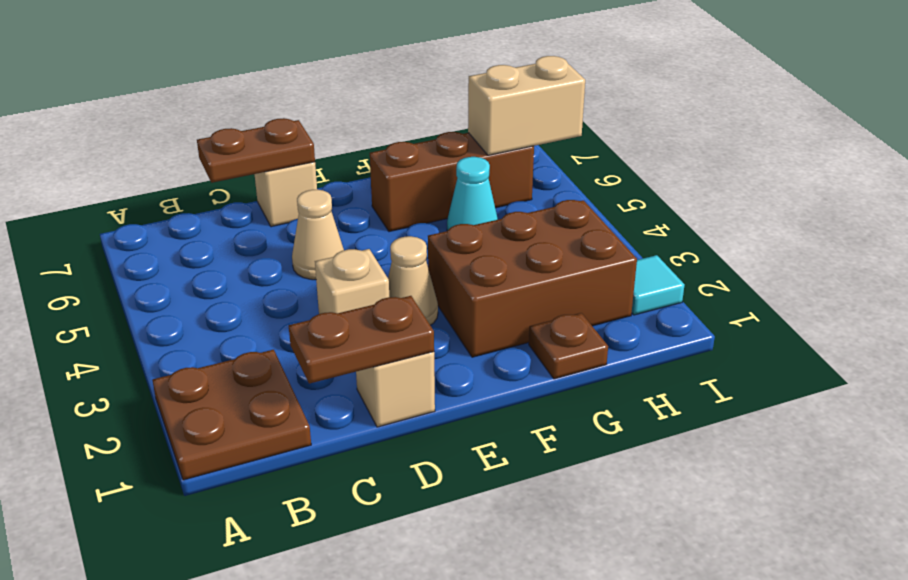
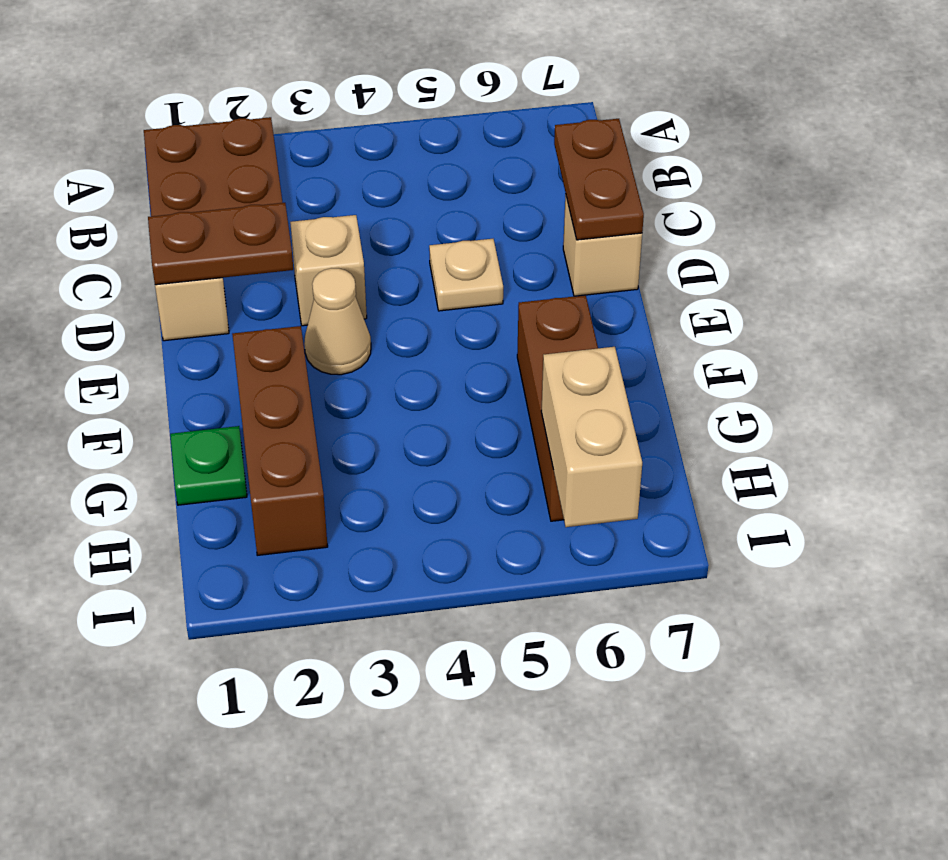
brown 1x2 plate [289,296,434,384] -> brown 1x2 plate turned to [148,203,293,285]
tan 1x1 cone [292,190,344,280] -> tan 1x1 plate [429,239,503,311]
brown 2x3 brick [428,200,637,357] -> brown 1x3 brick [232,326,328,555]
brown 1x1 plate [529,313,608,379] -> green 1x1 plate [170,426,247,505]
cyan 1x1 cone [447,157,498,231] -> none
cyan 1x1 tile [632,255,684,315] -> none

